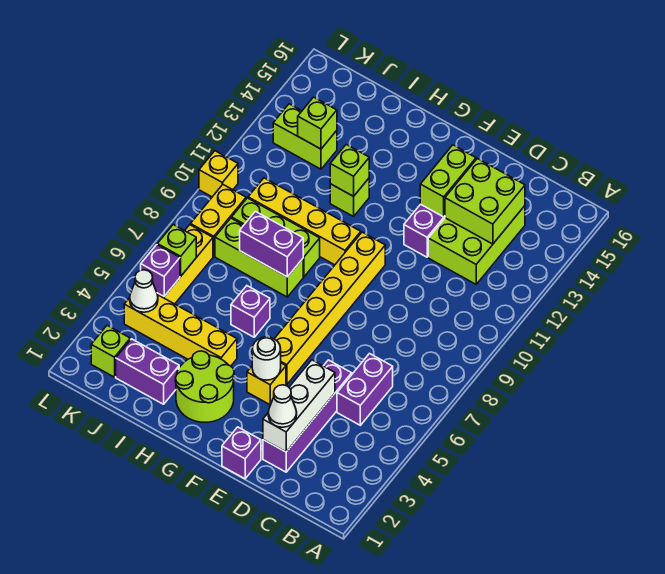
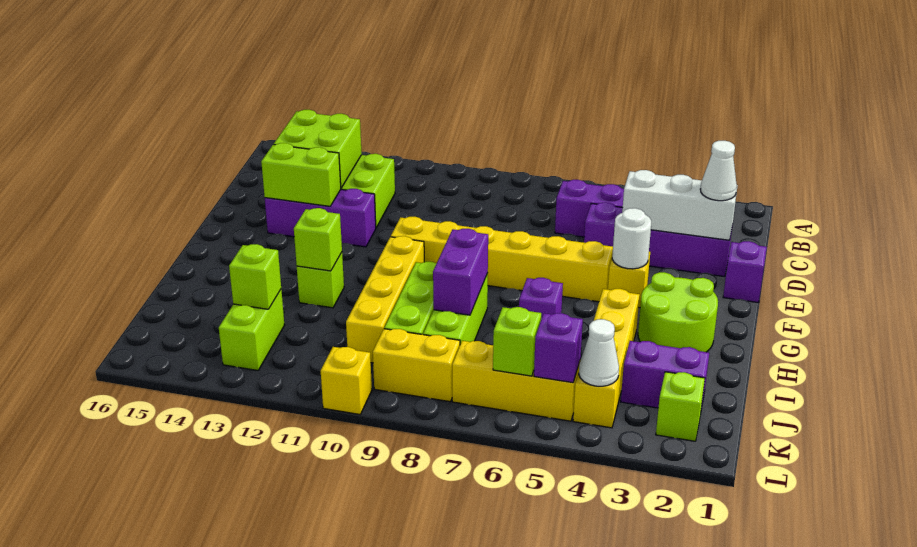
purple 1x2 brick [116,339,179,404] -> purple 1x2 brick turned to [621,341,709,409]

